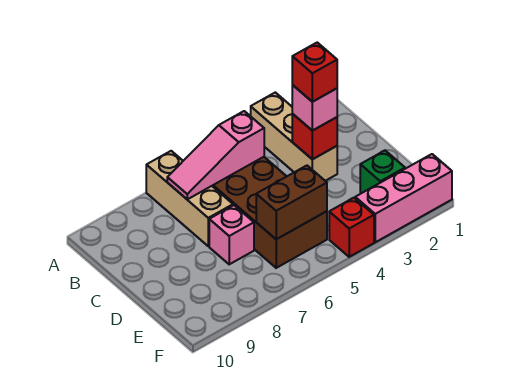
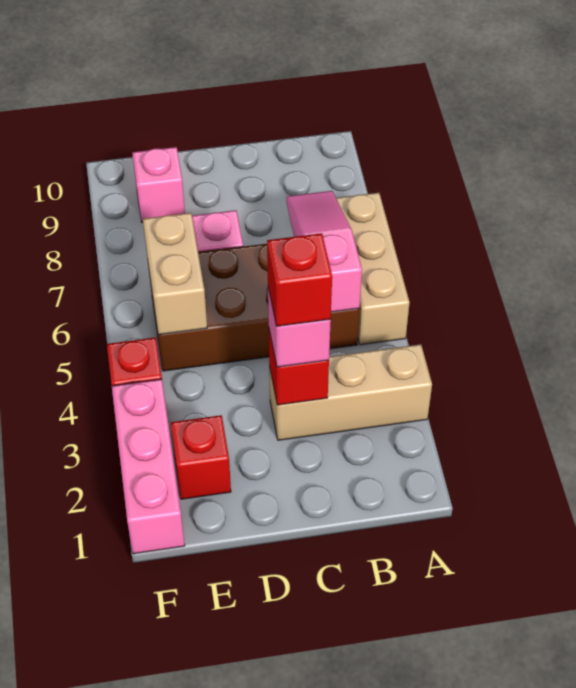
tan 1x3 brick [146,151,233,246] -> tan 1x3 brick turned to [336,193,410,345]
green 1x1 brick [360,150,405,193] -> red 1x1 brick [171,415,231,499]
brown 1x2 brick [256,166,327,239] -> tan 1x2 brick [143,213,207,335]
none -> pink 1x1 brick [132,147,185,222]

